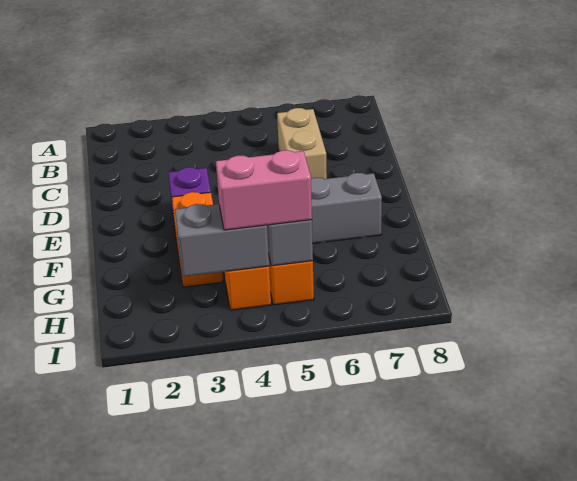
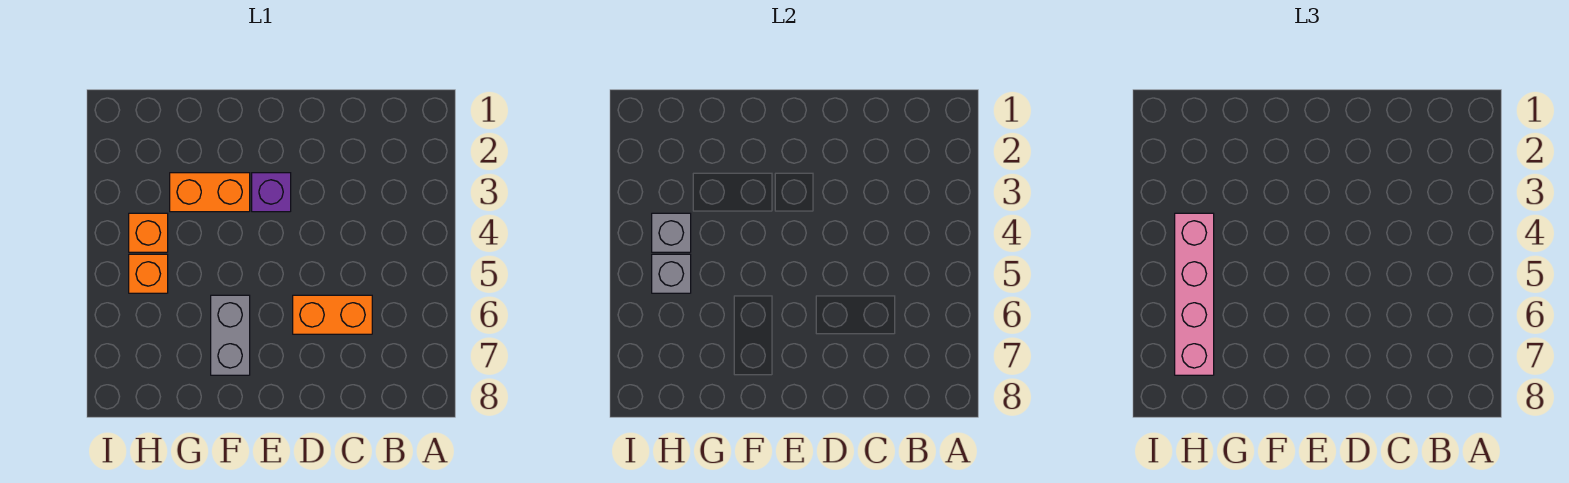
tan 1x2 brick [277,108,327,179] -> orange 1x2 brick [293,295,372,334]
grey 1x2 brick [175,204,269,277] -> grey 1x1 brick [652,213,691,252]
pink 1x2 brick [216,150,312,230] -> pink 1x4 brick [1175,213,1214,375]

